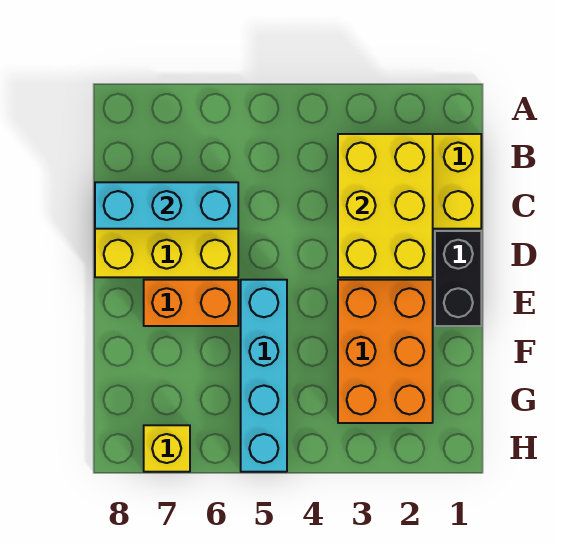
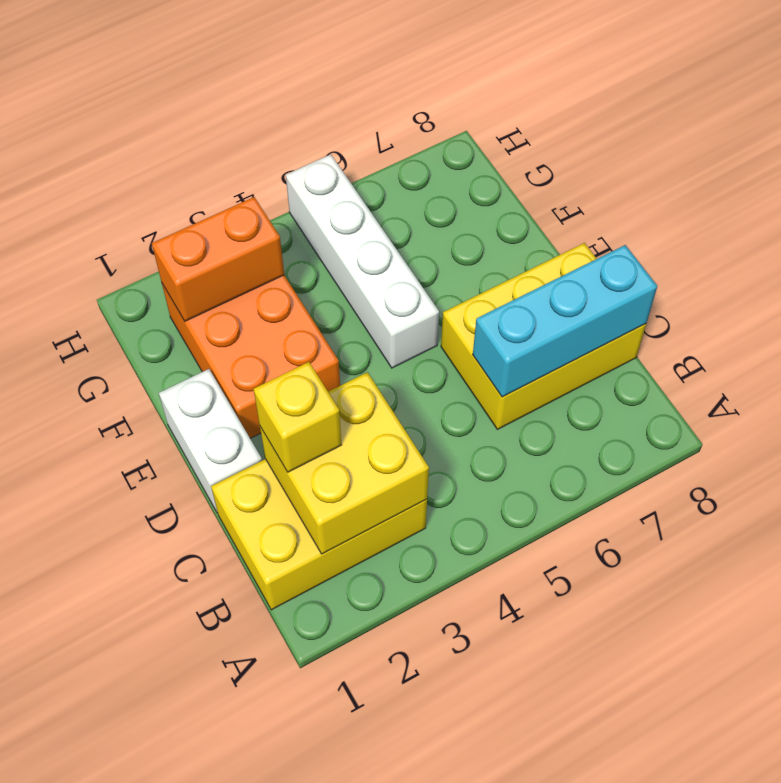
yellow 2x3 brick [338,134,433,277] -> yellow 2x2 brick [260,372,429,554]
black 1x2 brick [435,231,481,326] -> white 1x2 brick [159,369,262,513]
cyan 1x4 brick [241,280,287,472] -> white 1x4 brick [286,154,439,368]
orange 1x2 brick [144,280,238,326] -> orange 1x2 brick moved to [152,197,284,321]
yellow 1x1 brick [144,425,190,472] -> yellow 1x1 brick moved to [254,362,342,472]

